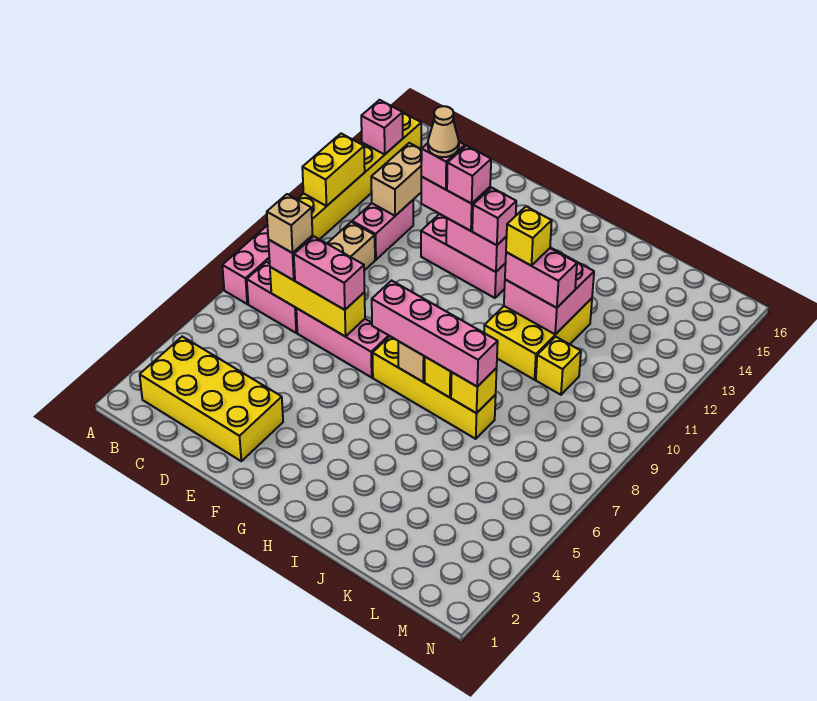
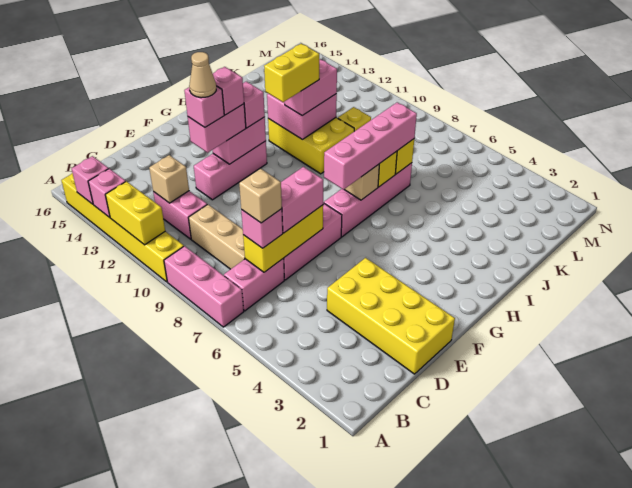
none -> pink 1x1 brick [88,169,126,218]
yellow 2x4 brick [140,337,283,461] -> yellow 2x4 brick turned to [327,258,455,374]
tan 1x2 brick [371,143,422,216] -> tan 1x1 brick [149,155,189,203]
yellow 1x4 brick [373,336,496,439] -> pink 1x4 brick [323,163,412,237]
yellow 1x1 brick [506,207,552,265] -> yellow 1x2 brick [264,44,319,102]

